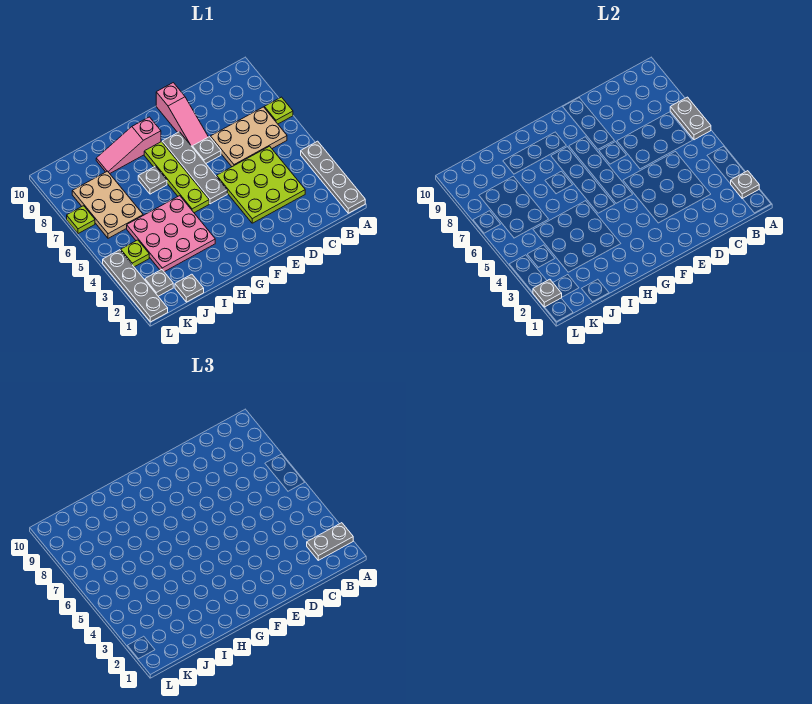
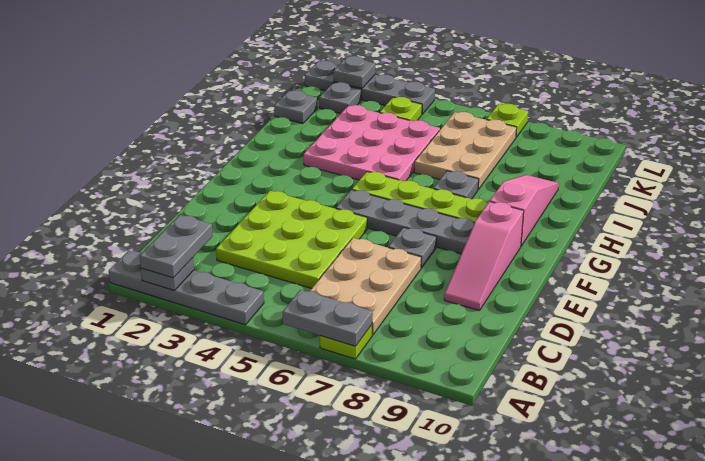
pink 1x3 slope [156,83,208,146] -> pink 1x3 slope turned to [444,202,524,311]
tan 2x3 plate [72,171,143,238] -> tan 2x3 plate turned to [414,112,517,189]

